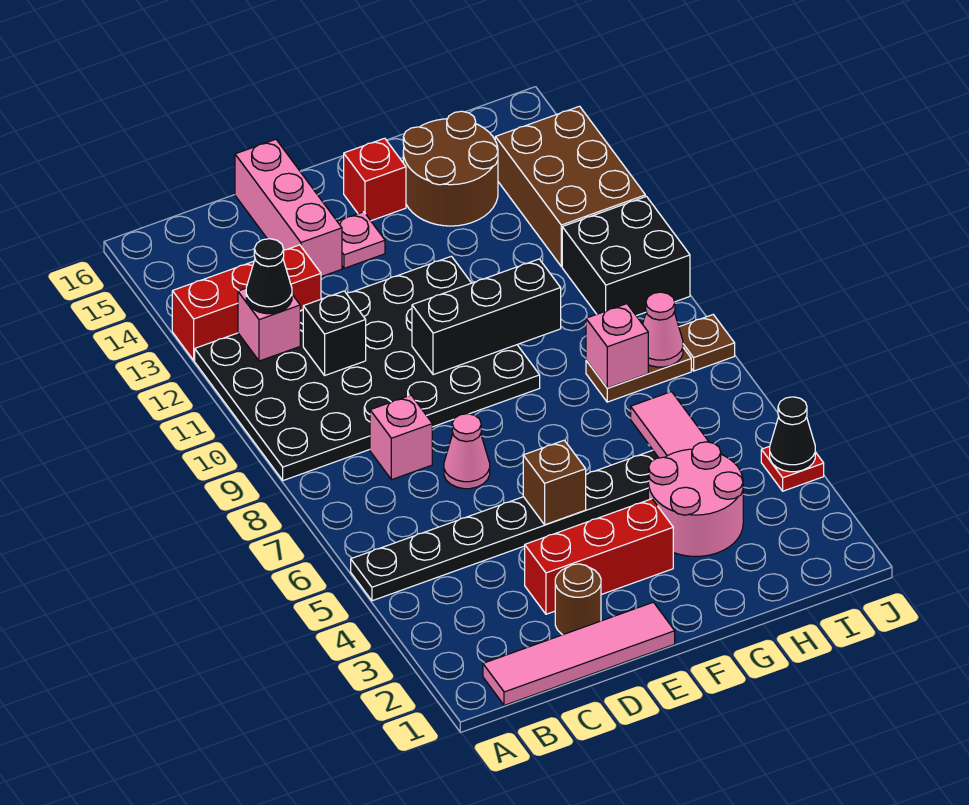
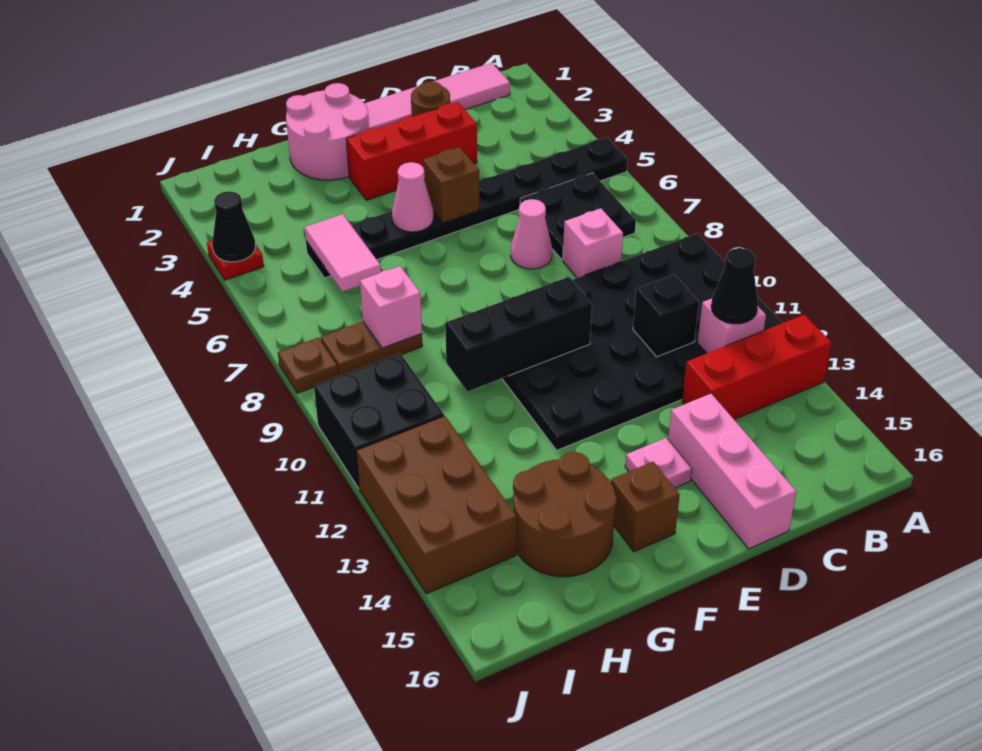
none -> black 2x2 plate [520,173,636,260]
red 1x1 brick [344,138,406,221] -> brown 1x1 brick [611,462,680,552]
pink 2x2 round brick [648,442,743,556] -> pink 2x2 round brick moved to [286,83,369,180]
pink 1x1 cone [643,292,683,367] -> pink 1x1 cone moved to [392,162,433,232]

